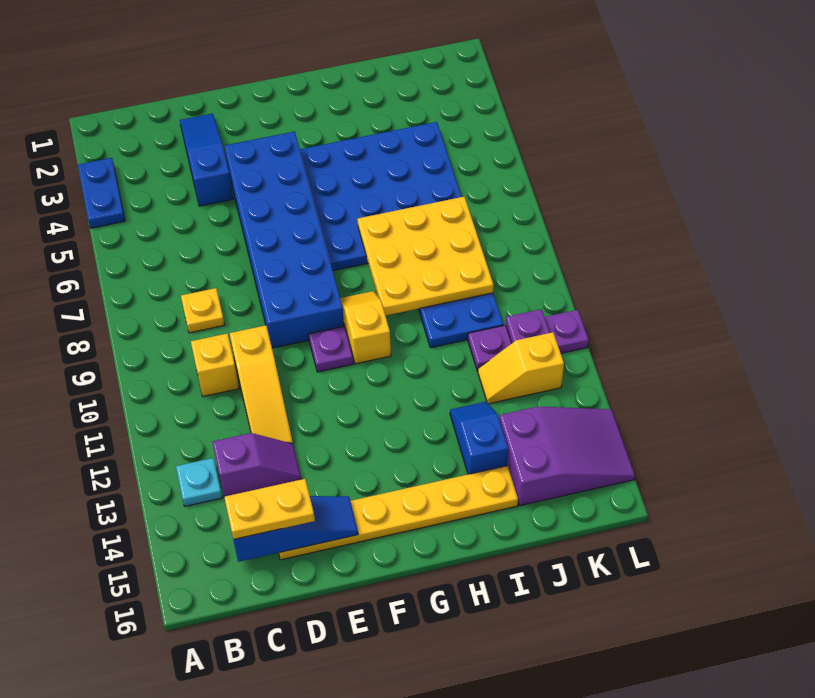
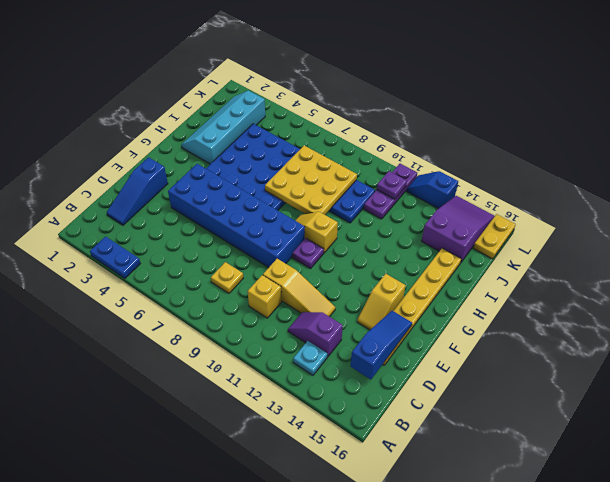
purple 1x2 slope [212,433,301,497] -> purple 1x2 slope turned to [288,312,343,357]
yellow 1x2 plate [224,479,315,539] -> yellow 1x2 plate moved to [473,214,516,259]
blue 1x3 slope [180,113,233,206] -> blue 1x3 slope turned to [107,157,168,225]
none -> cyan 2x4 slope [181,91,265,164]
blue 1x2 slope [450,402,508,474] -> blue 1x2 slope moved to [407,171,458,209]
yellow 1x2 slope [478,332,564,404] -> yellow 1x2 slope moved to [357,274,406,330]

